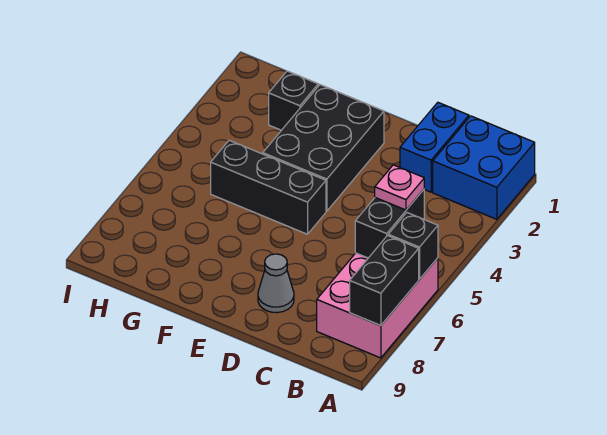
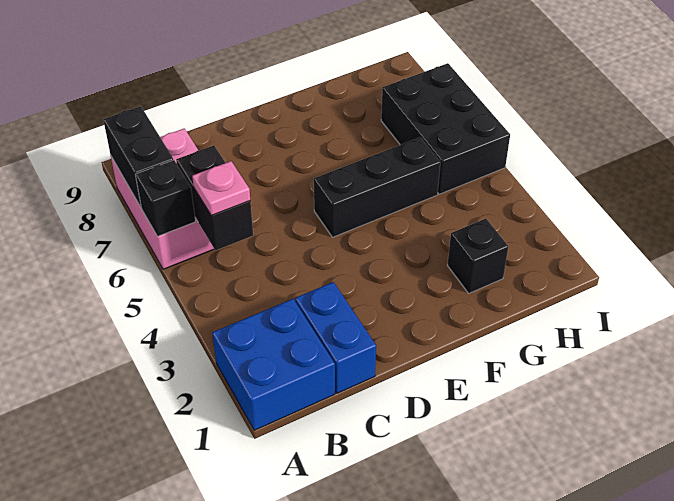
grey 1x1 cone [258,254,294,313] -> none
black 2x3 brick [263,85,384,211] -> black 2x3 brick moved to [381,63,510,194]

